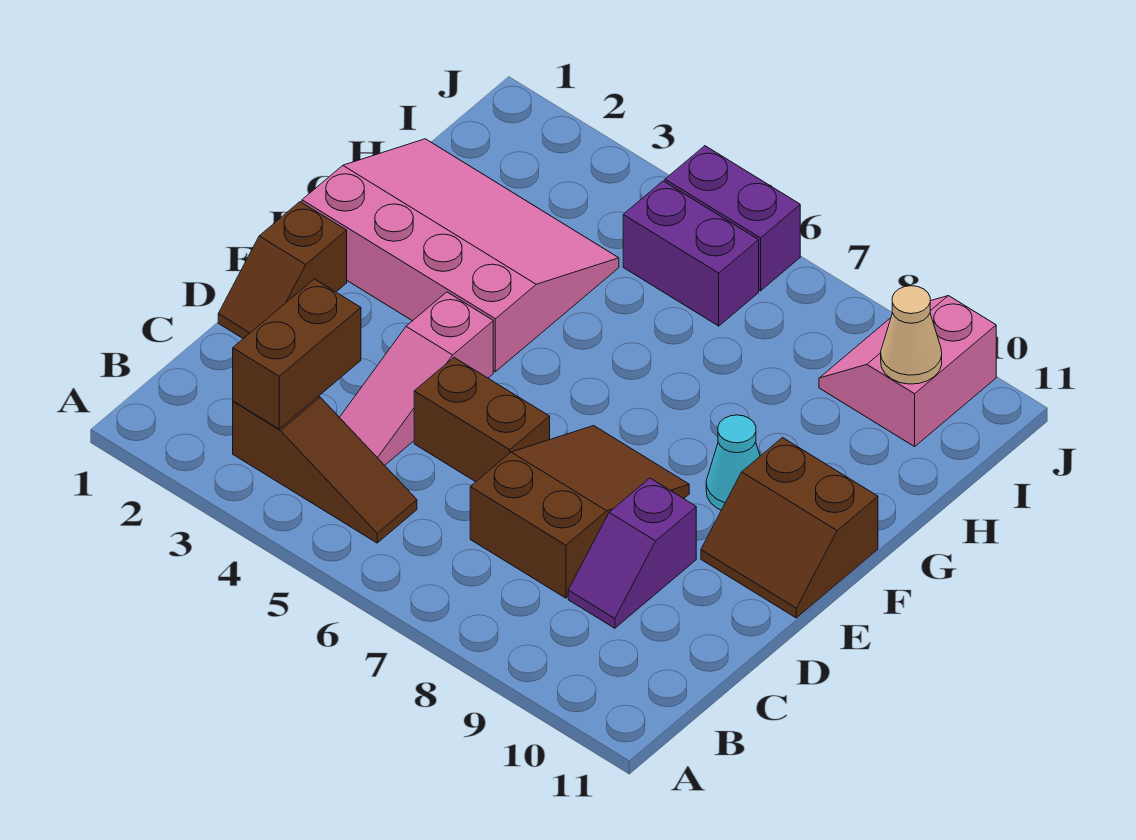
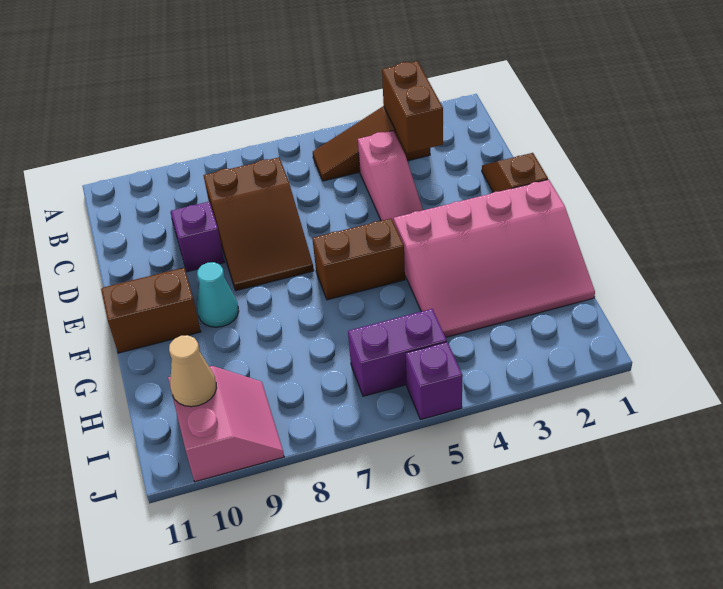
pink 1x3 slope [339,292,493,465] -> pink 1x3 slope turned to [358,131,423,222]
brown 1x2 brick [414,358,550,482] -> brown 1x2 brick moved to [312,218,405,300]
purple 1x2 brick [665,146,800,291] -> purple 1x1 brick [406,342,463,420]

